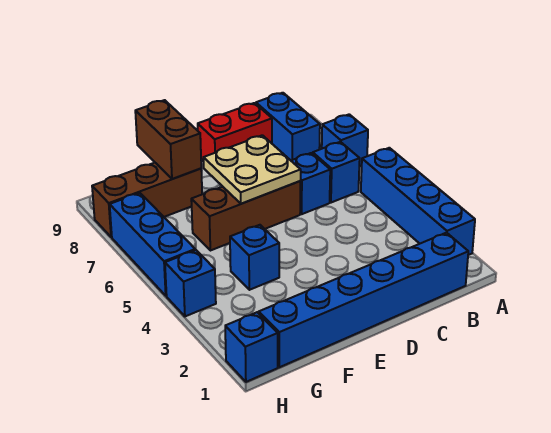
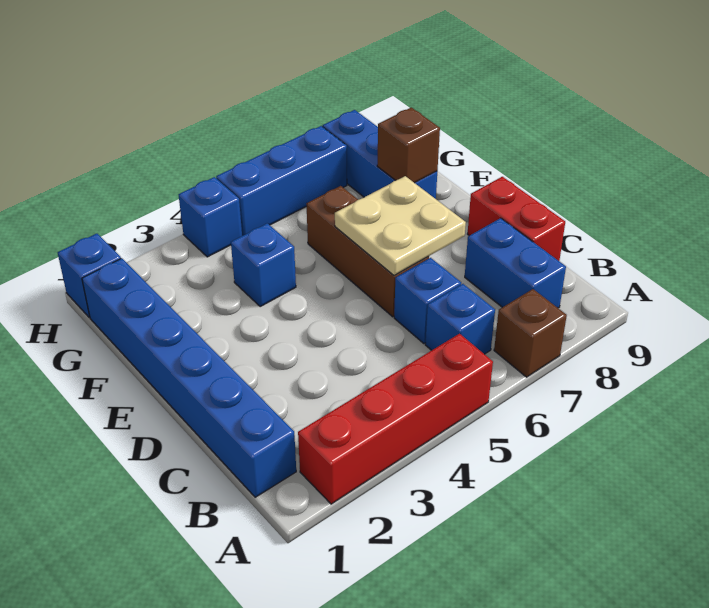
blue 1x4 brick [361,148,475,255] -> red 1x4 brick [298,334,493,504]
blue 1x1 brick [322,114,368,166] -> brown 1x1 brick [494,289,567,377]
blue 1x2 brick [256,93,320,160] -> blue 1x2 brick turned to [465,218,566,308]
brown 1x3 brick [92,163,202,237] -> blue 1x3 brick [323,110,437,199]
brown 1x2 brick [135,100,201,179] -> brown 1x1 brick [377,107,440,183]

